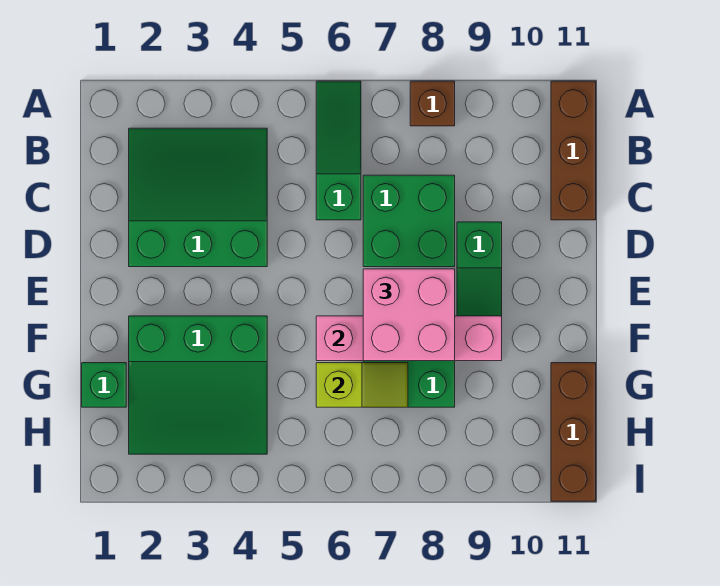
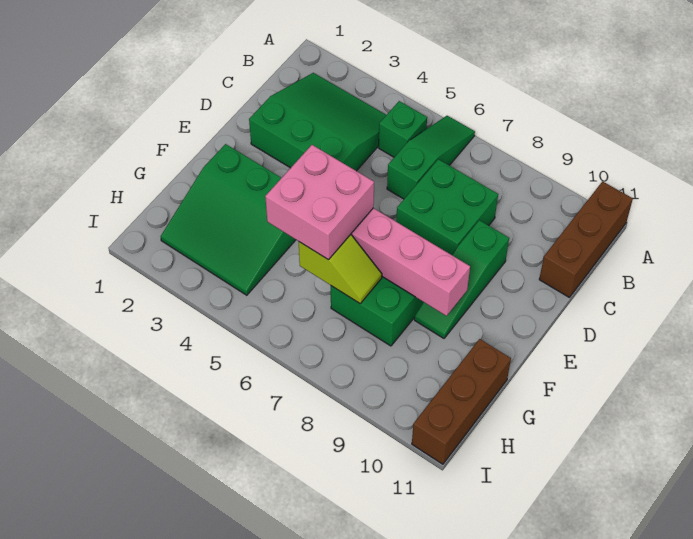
brown 1x1 brick [410,81,455,126] -> none
pink 2x2 brick [363,269,455,361] -> pink 2x2 brick moved to [265,145,374,260]
green 1x1 brick [82,363,126,407] -> green 1x1 brick moved to [379,101,427,157]

